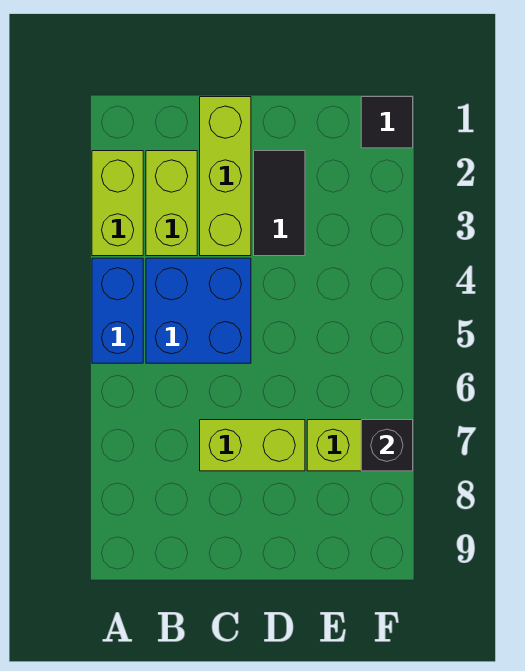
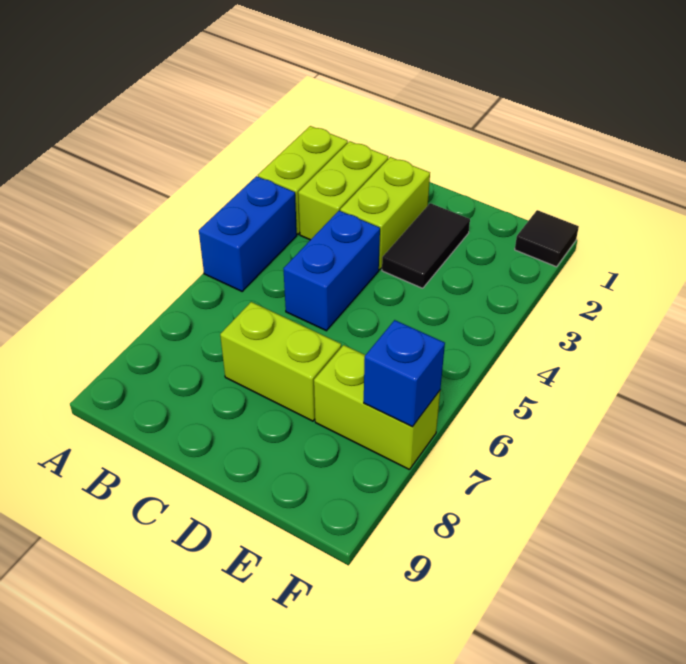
blue 2x2 brick [146,258,251,363] -> blue 1x2 brick [283,211,380,331]
lime 1x3 brick [200,97,251,256] -> lime 1x2 brick [340,157,430,270]
black 1x1 brick [361,420,413,471] -> blue 1x1 brick [364,320,445,427]

